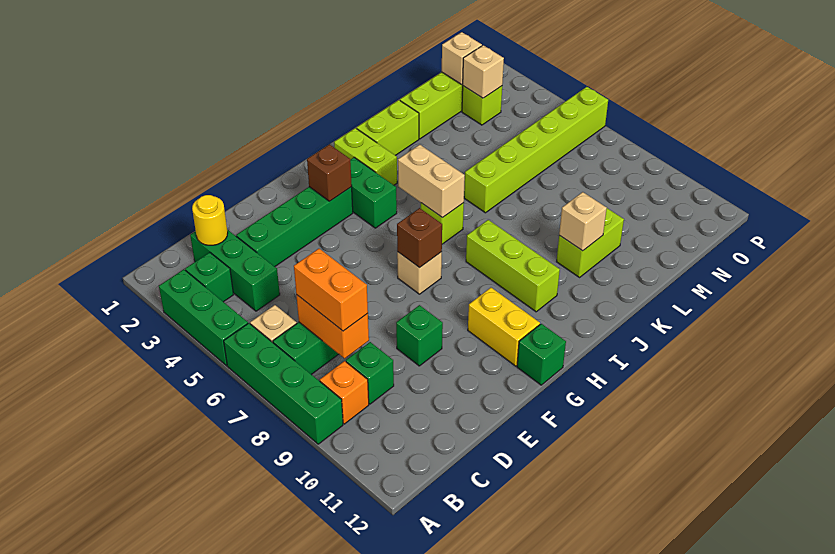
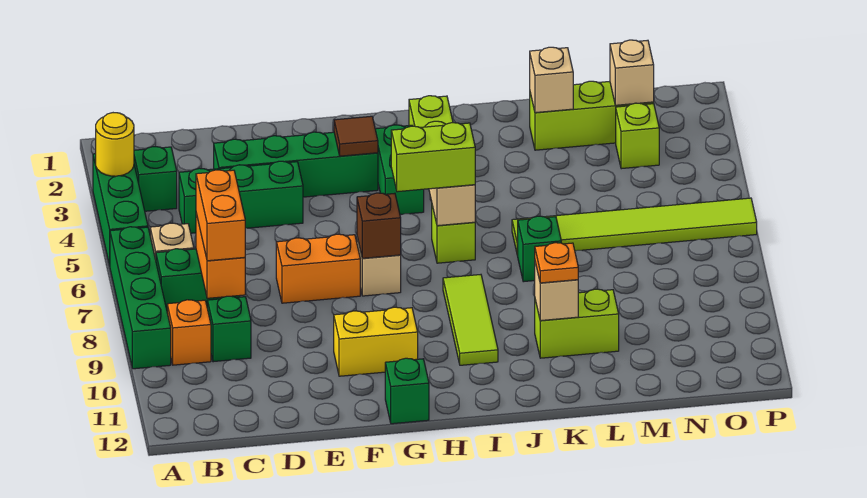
green 1x3 brick [190,230,280,311] -> green 1x3 brick turned to [179,161,303,233]
yellow 1x1 round brick [192,195,228,245] -> yellow 1x1 round brick moved to [95,113,134,176]
none -> orange 1x2 brick [276,234,360,303]
green 1x1 brick [396,305,443,366] -> green 1x1 brick moved to [518,216,561,282]
brown 1x1 brick [307,144,352,201] -> brown 1x1 tile [334,116,378,156]
yellow 1x2 brick [468,288,540,366] -> yellow 1x2 brick turned to [334,307,418,376]
lime 1x3 brick [466,220,560,312] -> lime 1x3 tile [443,275,498,365]
lime 1x2 brick [357,100,419,155] -> lime 1x2 brick moved to [391,123,475,192]
lime 1x6 brick [464,87,608,213] -> lime 1x6 tile [512,198,757,256]
none -> orange 1x1 plate [535,243,578,283]
tan 1x1 brick [463,45,504,98] -> tan 1x1 brick moved to [530,47,573,113]

